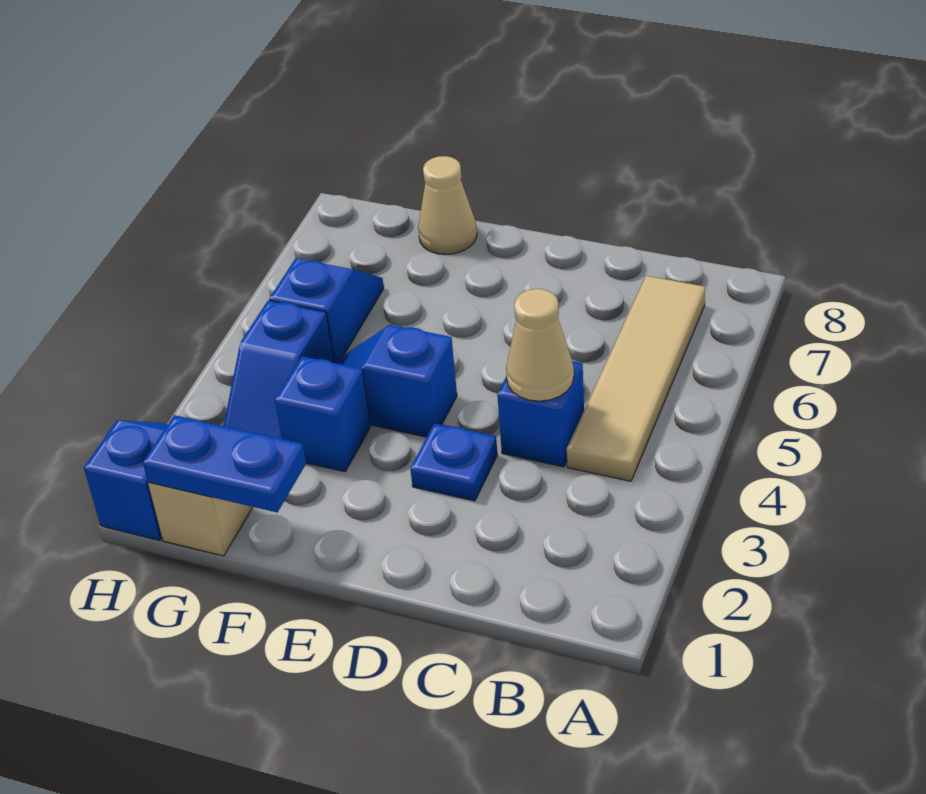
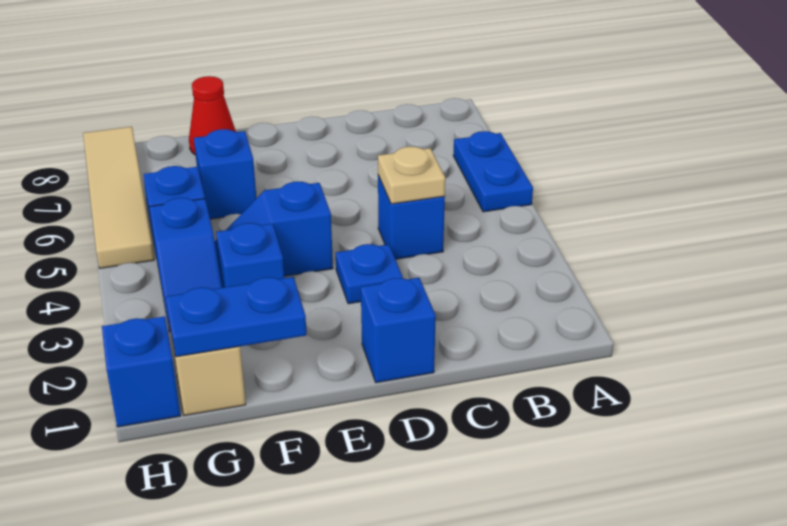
none -> blue 1x2 plate [453,131,533,212]
tan 1x4 tile [567,276,705,481] -> tan 1x4 tile moved to [83,127,154,268]
tan 1x1 cone [506,289,574,401] -> tan 1x1 plate [378,147,445,204]
none -> blue 1x1 brick [361,278,436,383]
none -> blue 1x1 brick [194,129,256,219]
tan 1x1 cone [418,156,477,254] -> red 1x1 cone [189,76,236,155]

